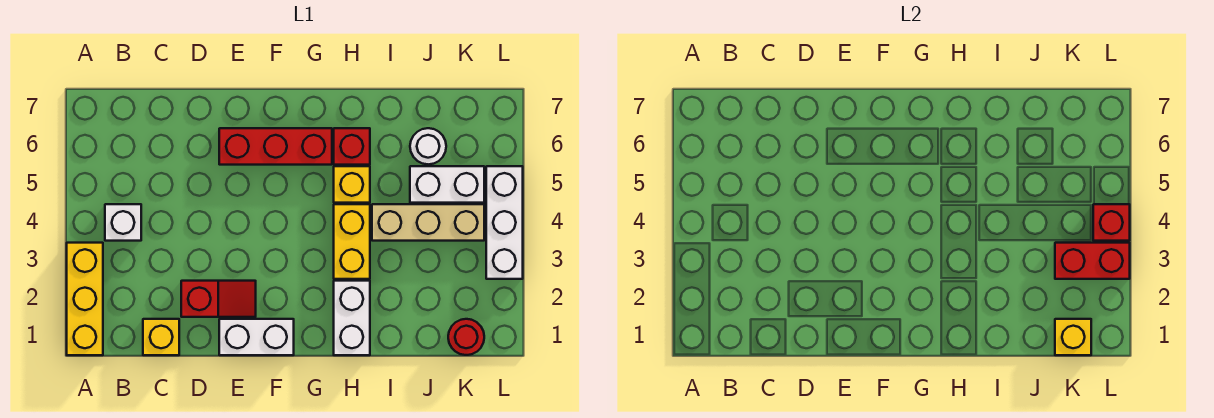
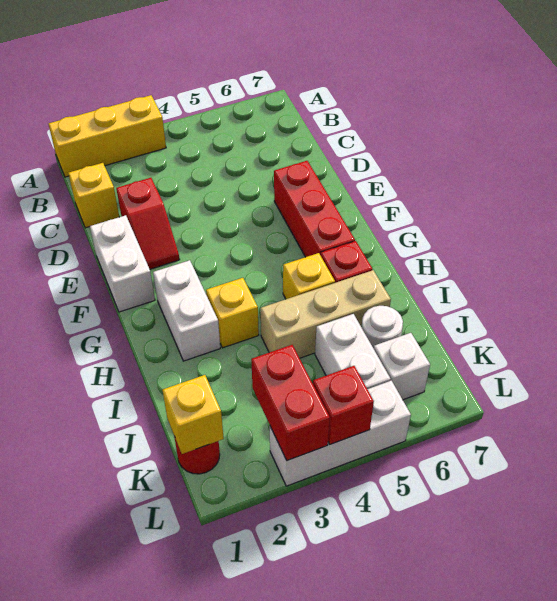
white 1x1 brick [105,204,141,241] -> white 1x1 brick moved to [374,333,430,400]
white 1x2 brick [334,281,370,355] -> white 1x2 brick turned to [153,260,220,361]
yellow 1x2 brick [334,204,370,279] -> yellow 1x1 brick [206,278,259,348]
tan 1x3 brick [372,204,484,241] -> tan 1x3 brick turned to [261,270,391,358]

